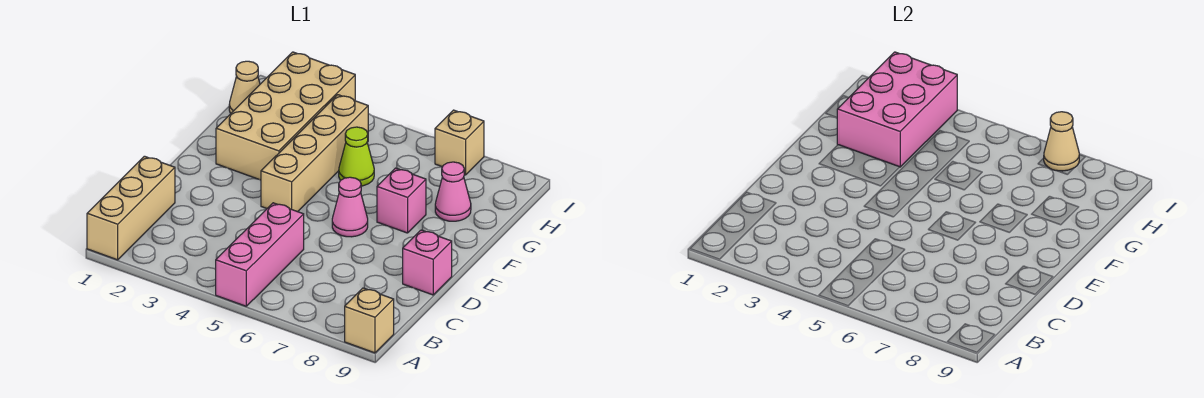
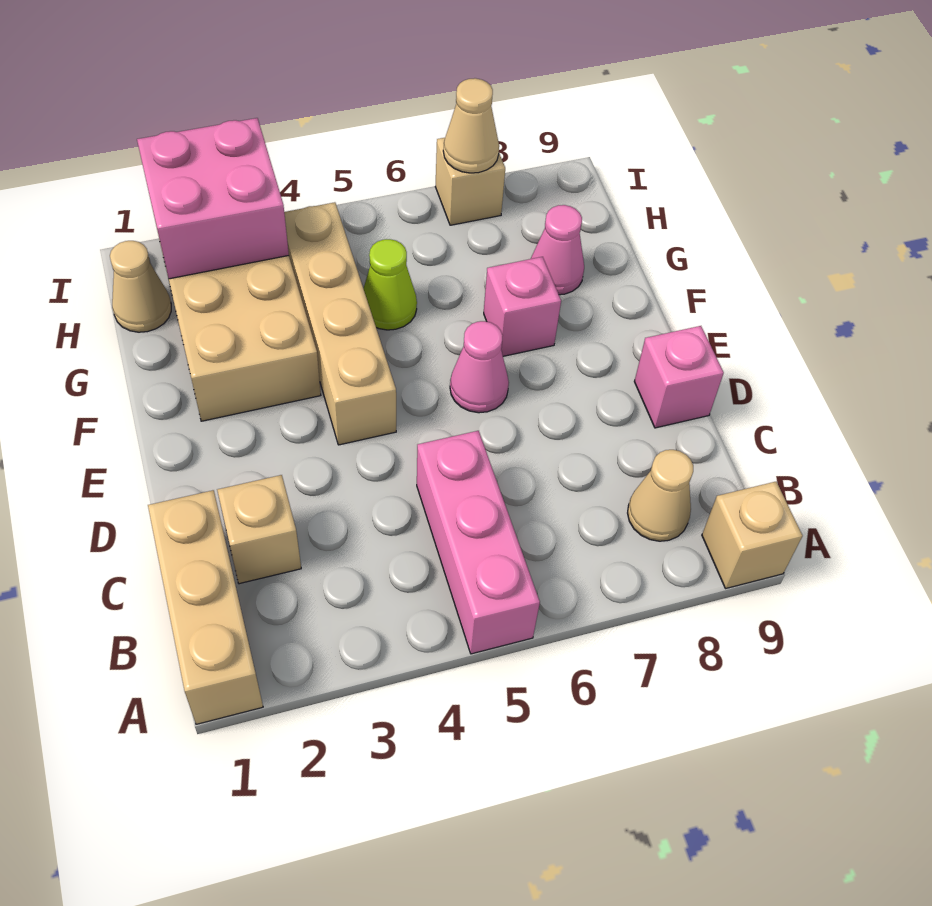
none -> tan 1x1 cone [628,450,693,541]
none -> tan 1x1 brick [217,475,301,584]
pink 2x3 brick [837,52,957,167] -> pink 2x2 brick [137,118,289,279]

